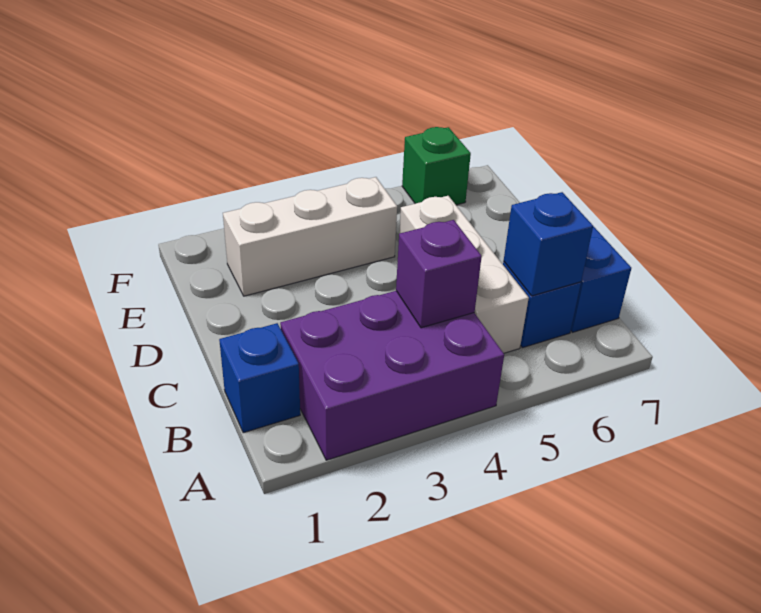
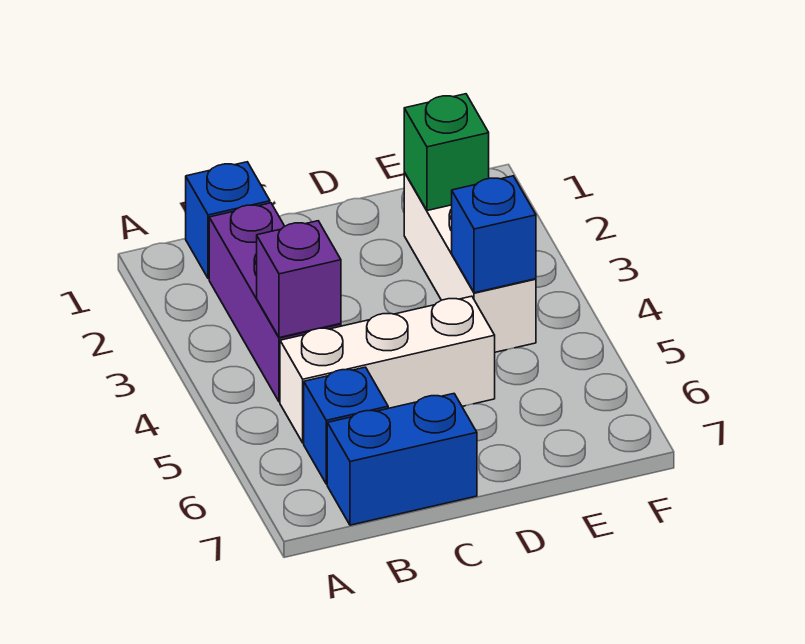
purple 2x3 brick [280,291,504,460] -> purple 1x3 brick [209,203,341,402]
blue 1x1 brick [504,192,593,296] -> blue 1x1 brick moved to [452,176,536,293]
green 1x1 brick [402,127,471,205] -> green 1x1 brick moved to [404,94,489,211]

